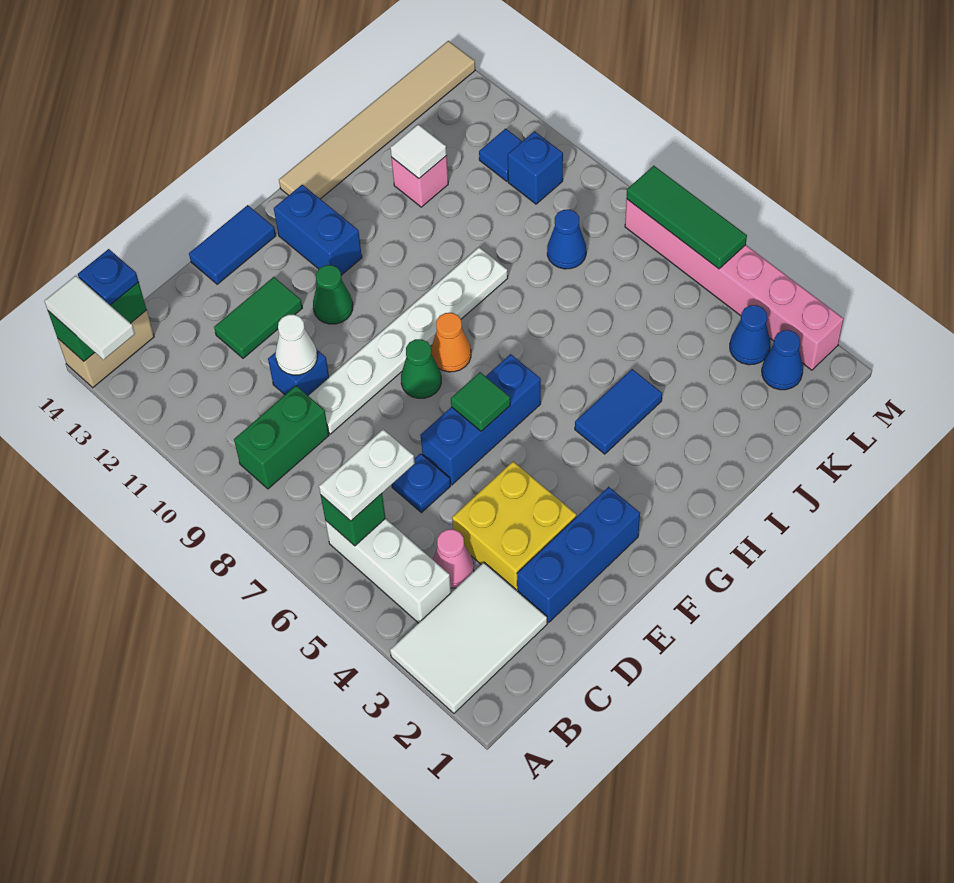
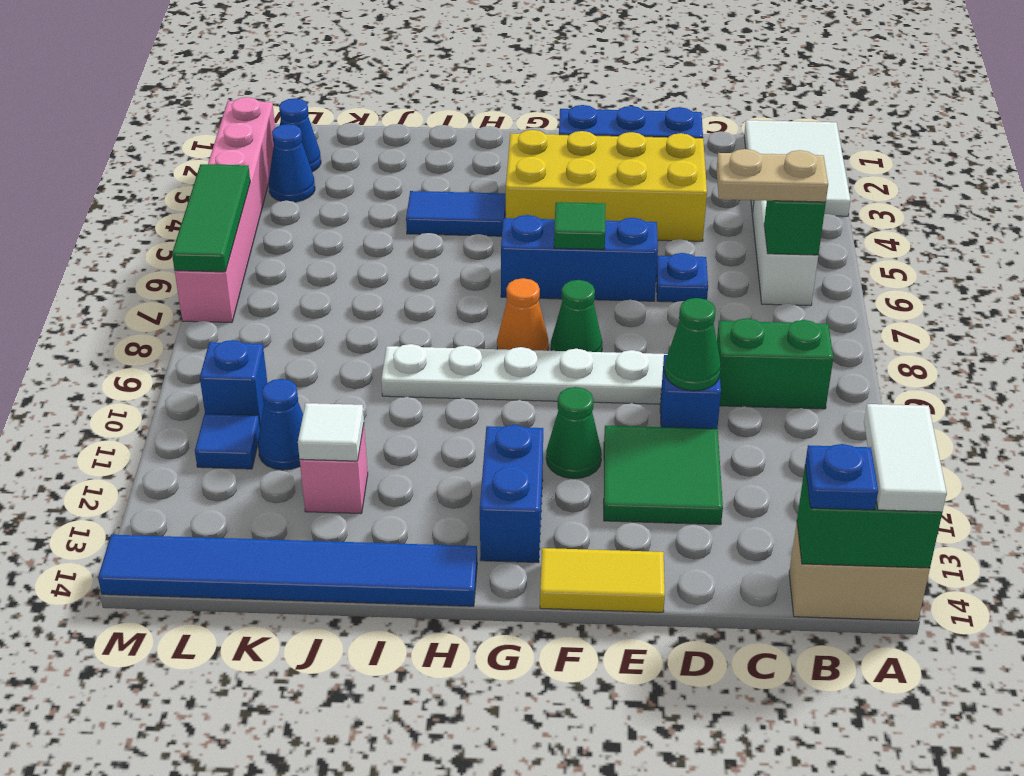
white 2x3 tile [390,563,547,713] -> white 2x3 tile turned to [744,120,851,216]
white 1x2 plate [319,429,415,521] -> tan 1x2 plate [717,149,828,202]
pink 1x1 cone [433,529,474,588] -> none
yellow 2x2 brick [452,462,576,591] -> yellow 2x4 brick [506,130,707,241]
white 1x1 cone [276,315,317,375] -> green 1x1 cone [665,298,721,391]
green 1x2 tile [214,277,302,358] -> green 2x2 tile [604,426,723,525]
blue 1x2 tile [189,205,276,284] -> yellow 1x2 tile [540,548,665,612]
tan 1x6 tile [279,41,475,199] -> blue 1x6 tile [98,535,477,606]
blue 1x1 cone [547,210,586,269] -> blue 1x1 cone moved to [258,379,303,470]

